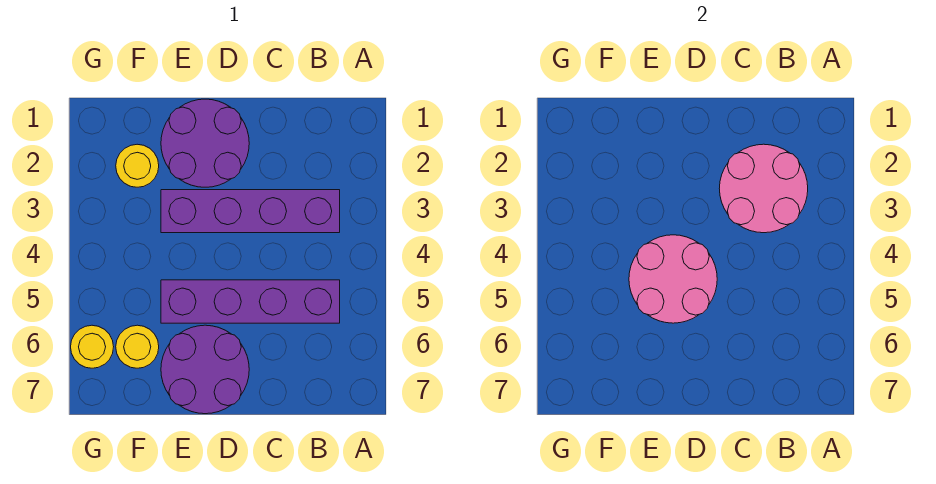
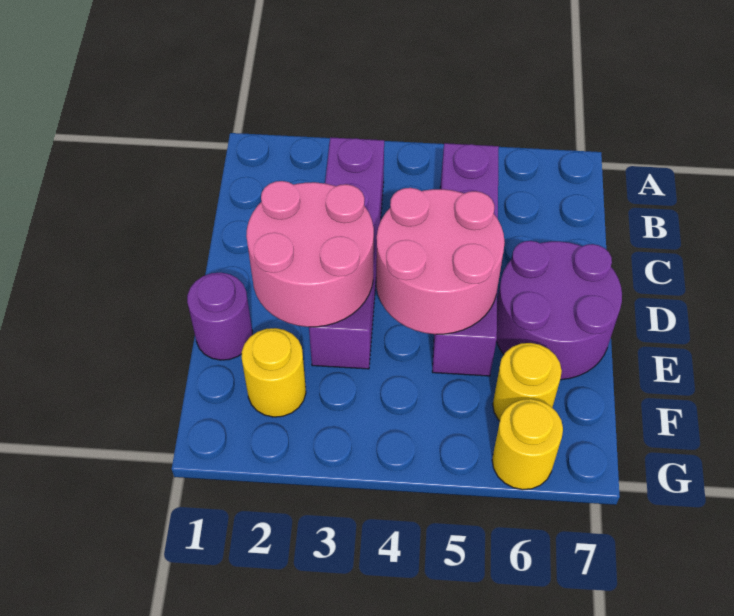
pink 2x2 round brick [719,144,808,233] -> pink 2x2 round brick moved to [246,181,374,327]
purple 2x2 round brick [161,99,249,187] -> purple 1x1 round brick [187,273,252,360]

